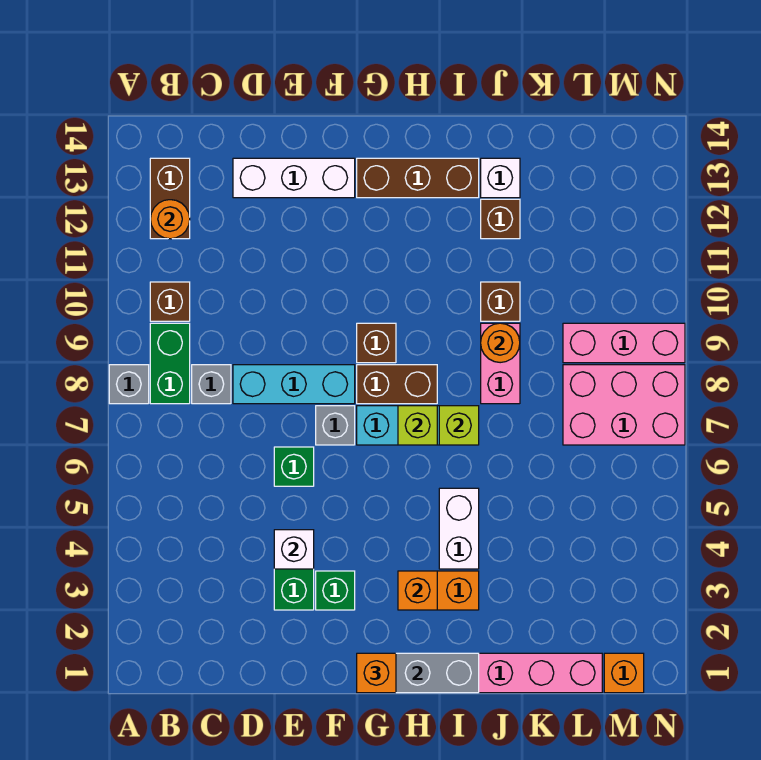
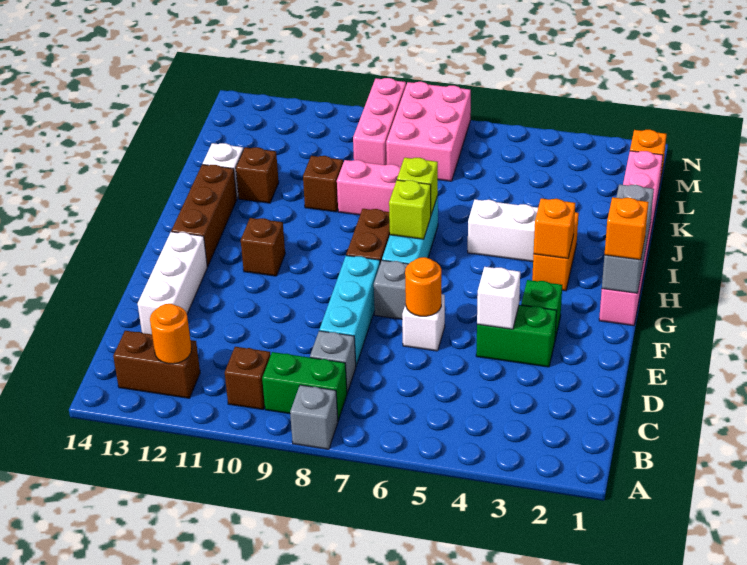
green 1x1 brick [274,447,314,486] -> white 1x1 brick [402,294,445,351]
brown 1x1 brick [357,323,396,363] -> brown 1x1 brick moved to [241,218,285,276]
orange 1x1 round brick [481,323,520,363] -> orange 1x1 round brick moved to [405,257,441,316]

